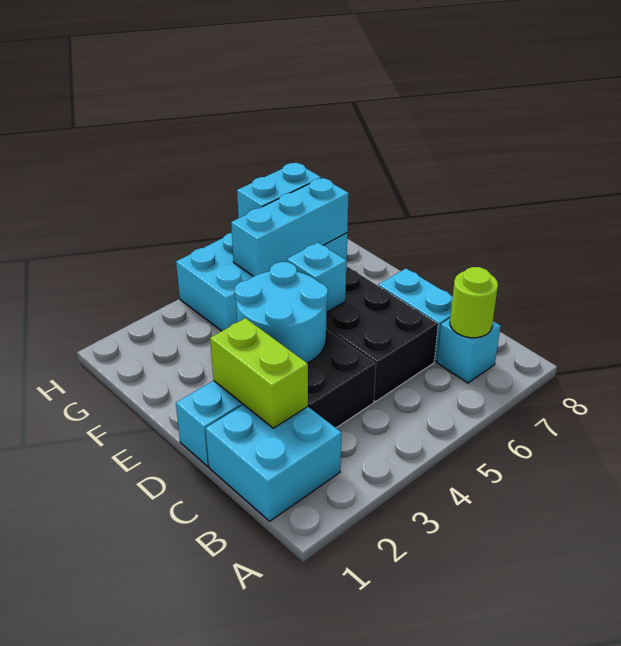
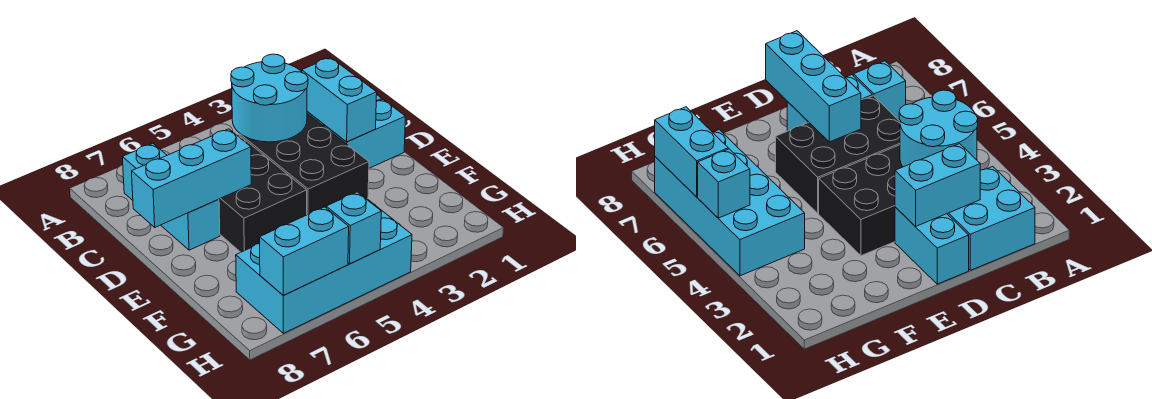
lime 1x1 round brick [450,267,498,338] -> none
lime 1x2 brick [210,318,308,428] -> cyan 1x2 brick [302,58,377,142]
cyan 2x2 round brick [235,262,328,363] -> cyan 2x2 round brick moved to [231,54,308,142]
cyan 1x1 brick [287,243,346,312] -> cyan 1x1 brick moved to [326,192,381,264]
cyan 1x3 brick [231,178,349,276] -> cyan 1x3 brick moved to [132,129,251,227]

